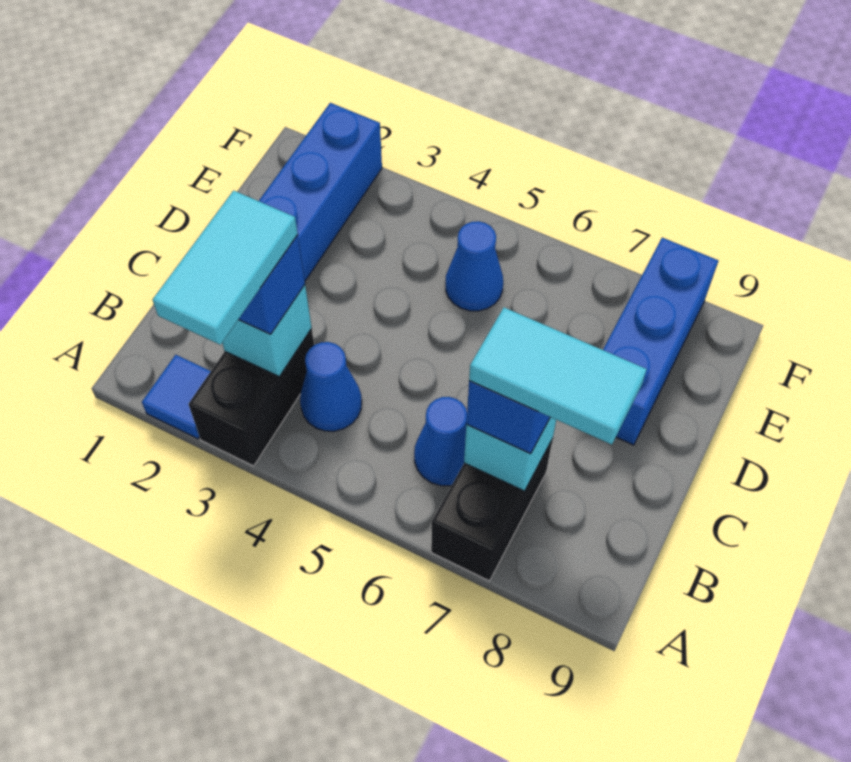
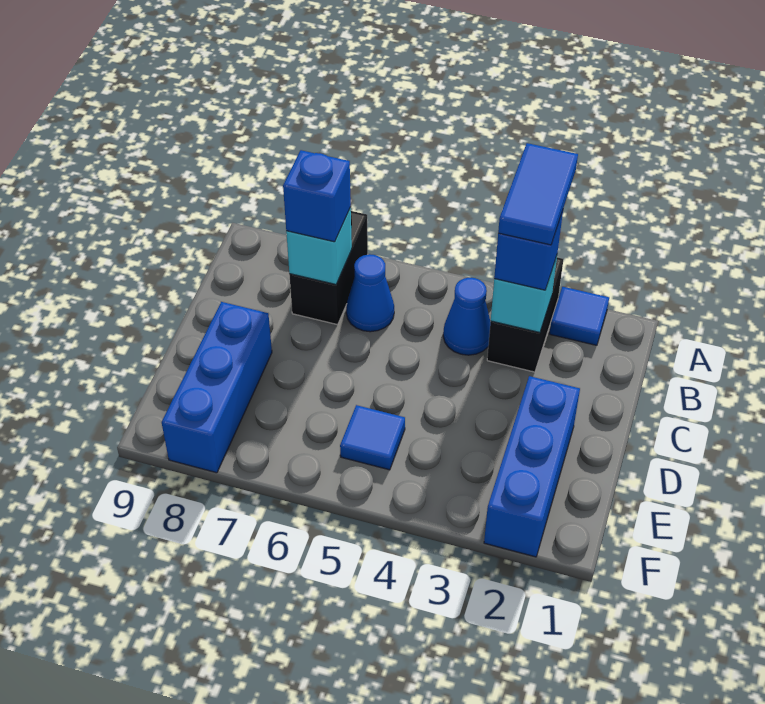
cyan 1x2 tile [153,190,298,345] -> blue 1x2 tile [498,143,578,245]
cyan 1x2 tile [469,307,647,445] -> none
blue 1x1 cone [446,221,503,311] -> blue 1x1 tile [340,405,405,470]

